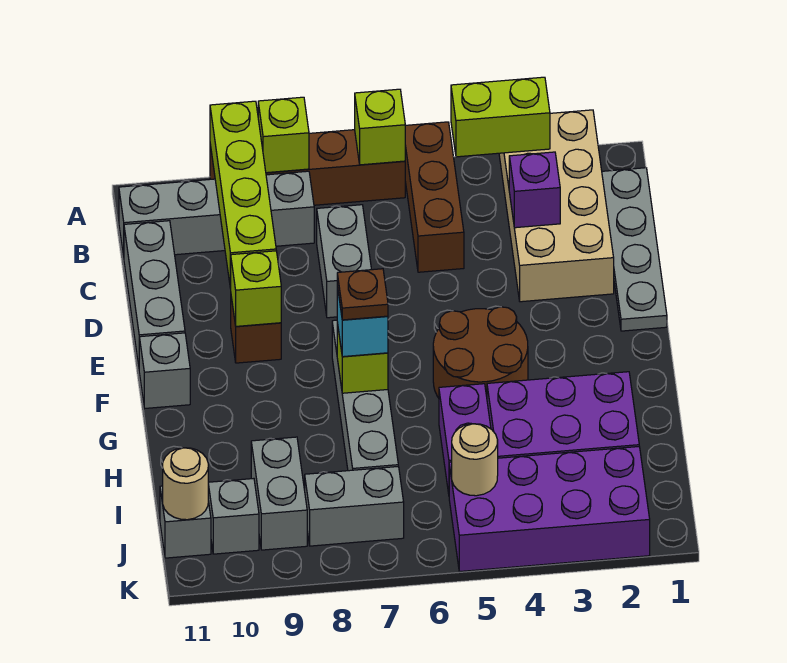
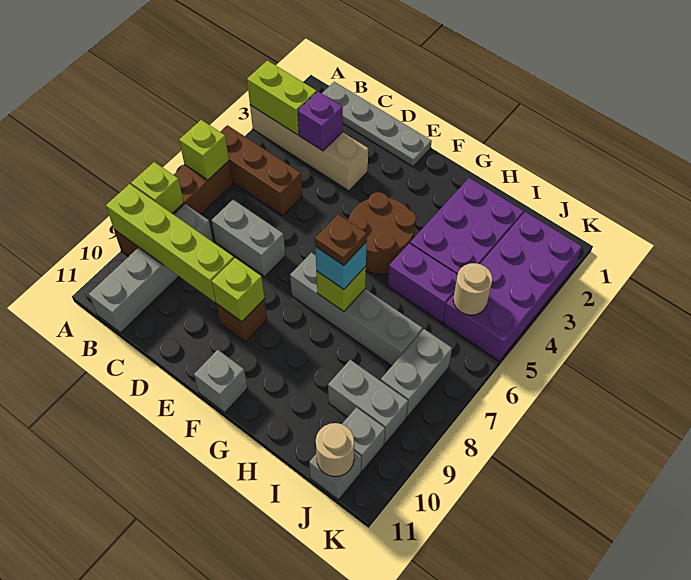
tan 2x4 brick [499,110,614,302] -> tan 1x4 brick [250,105,368,191]
lime 1x2 brick [451,77,550,157] -> lime 1x2 brick turned to [247,61,317,135]
grey 1x3 brick [124,221,185,366] -> none

